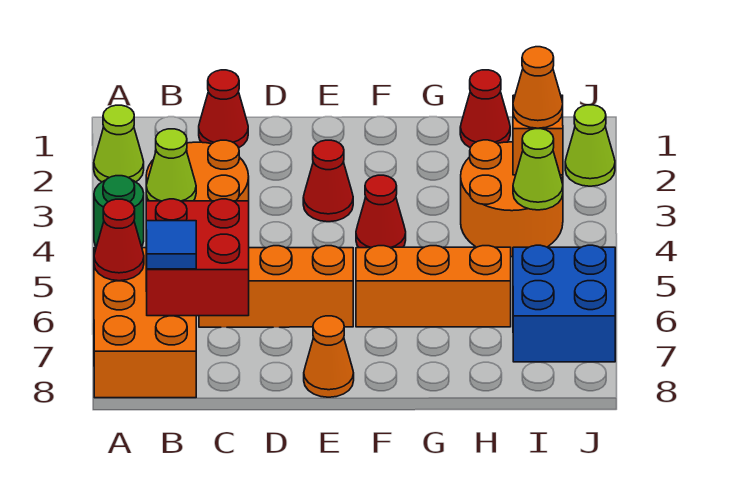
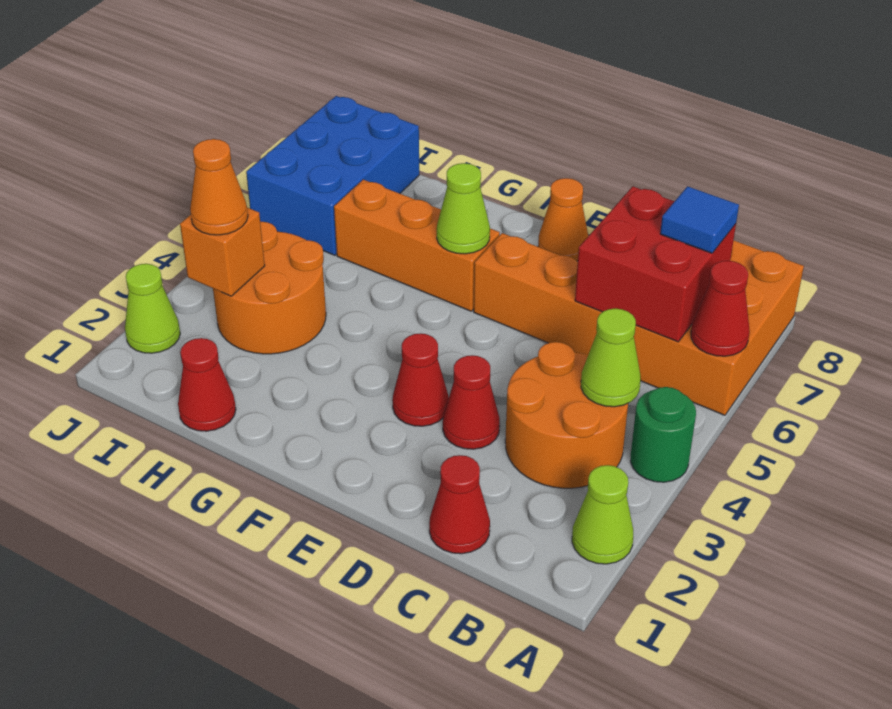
red 1x1 cone [356,175,406,248] -> red 1x1 cone moved to [443,355,500,449]
lime 1x1 cone [513,129,563,210] -> lime 1x1 cone moved to [437,163,490,254]
blue 2x2 brick [513,245,615,362] -> blue 2x3 brick [246,96,419,255]

